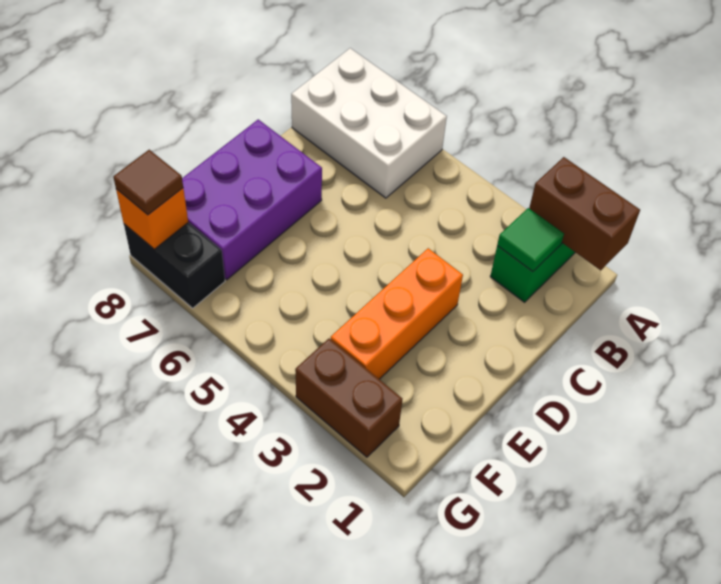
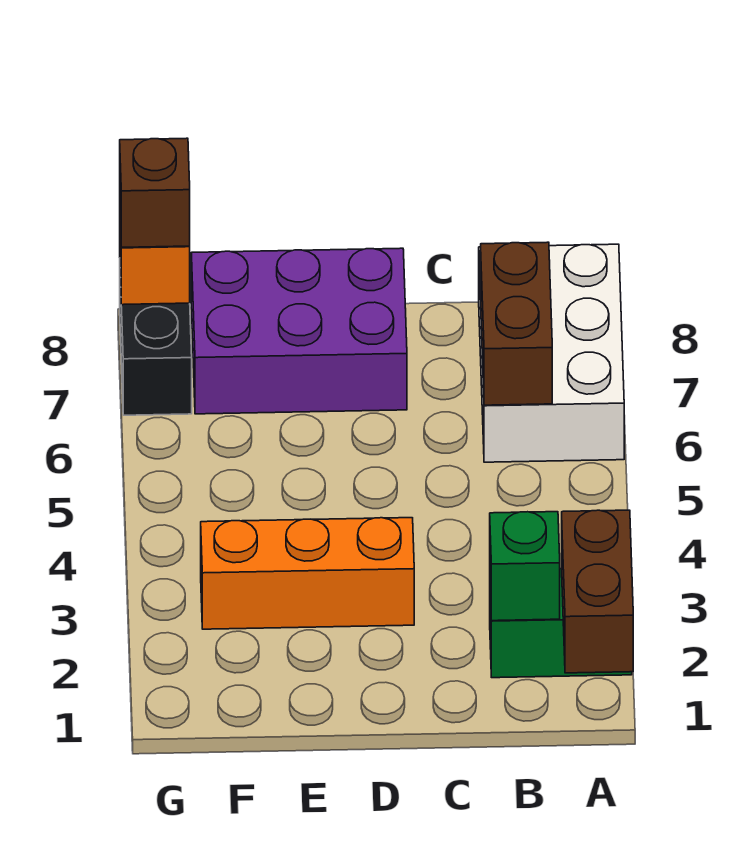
green 1x1 tile [497,208,564,271] -> green 1x1 brick [490,512,560,621]
brown 1x2 brick [295,339,402,457] -> brown 1x2 brick moved to [481,242,552,405]
brown 1x1 tile [113,150,183,215] -> brown 1x1 brick [120,138,190,247]

